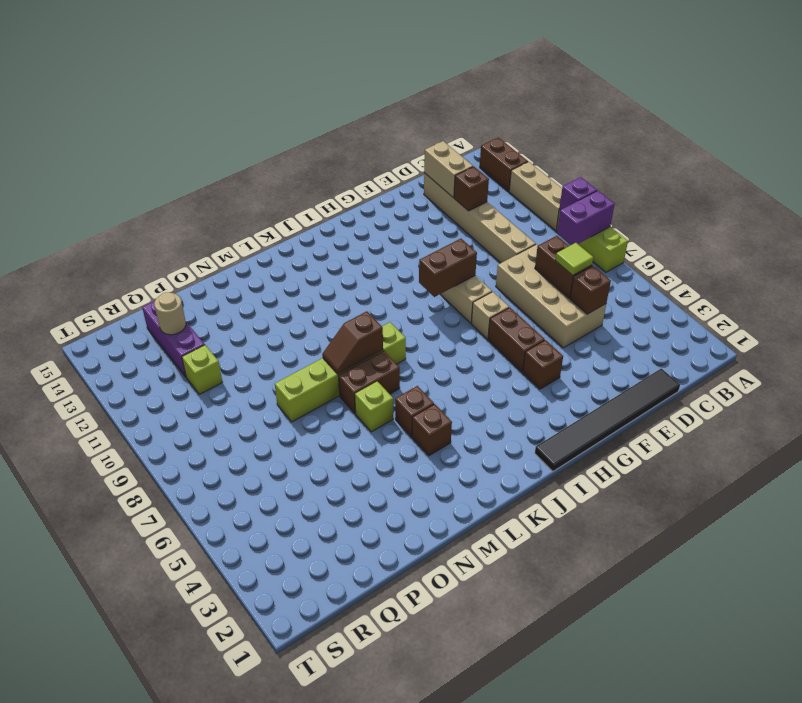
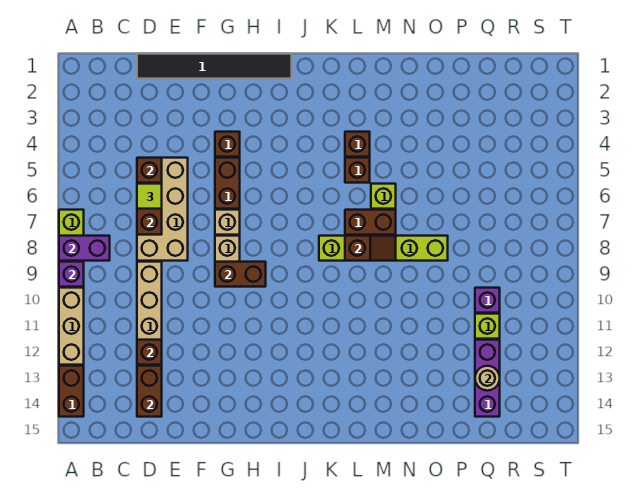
tan 1x2 brick [424,141,473,197] -> brown 1x2 brick [137,366,162,417]
none -> purple 1x1 brick [475,288,500,313]

